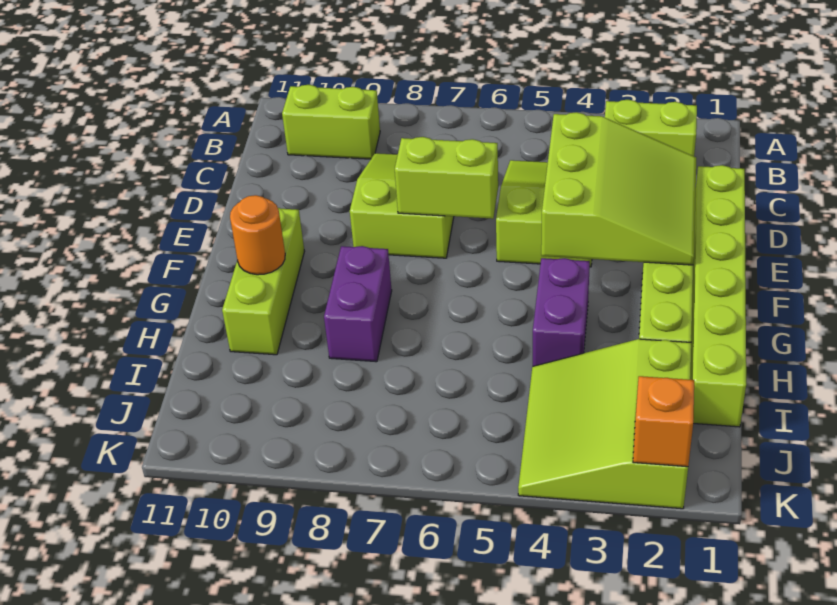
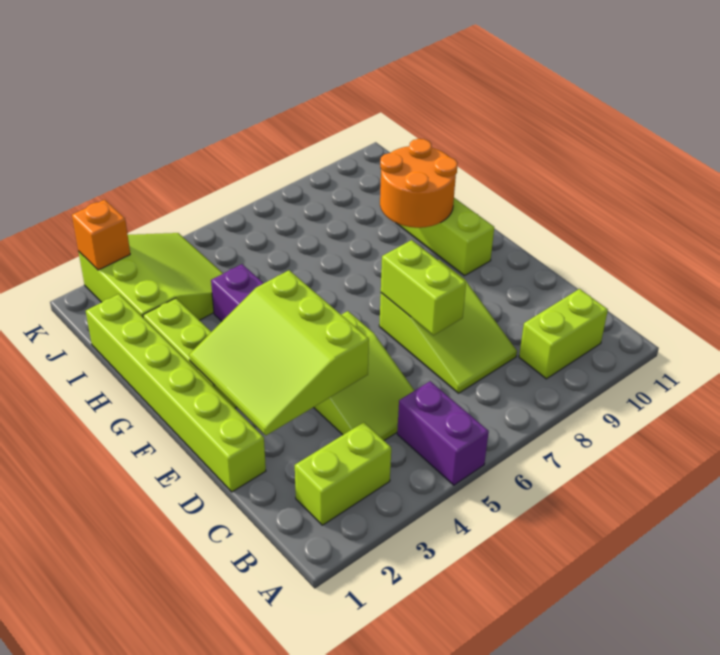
lime 1x2 brick [395,137,498,219] -> lime 1x2 brick turned to [381,240,466,335]
purple 1x2 brick [324,246,392,362] -> purple 1x2 brick moved to [397,381,489,485]
orange 1x1 round brick [230,195,285,275] -> orange 2x2 round brick [380,139,458,228]

